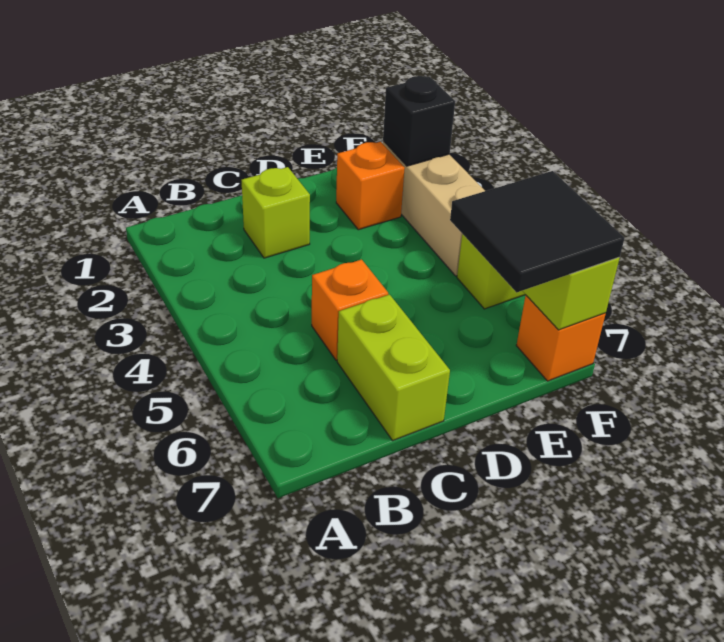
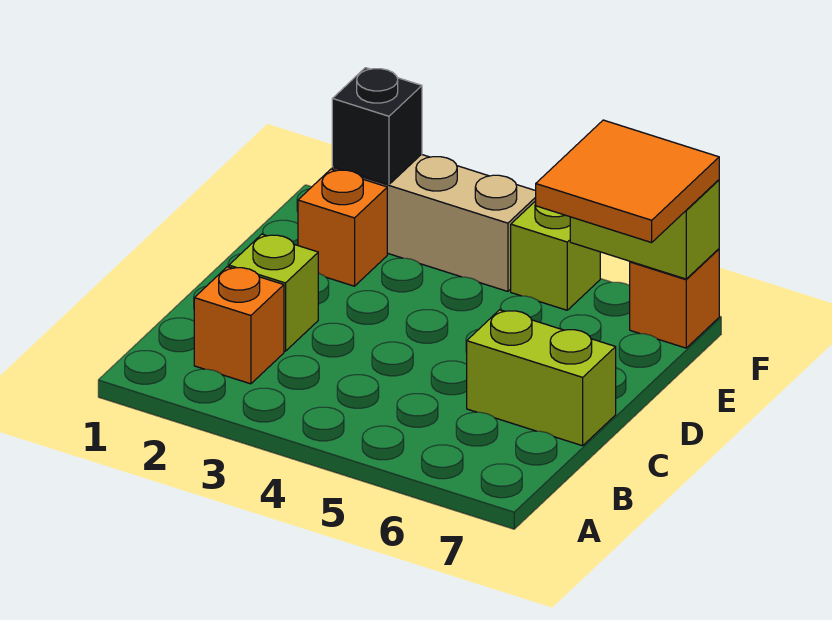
orange 1x1 brick [312,260,388,360] -> orange 1x1 brick moved to [194,267,284,384]
black 2x2 tile [450,171,625,292] -> orange 2x2 tile [536,120,719,243]

